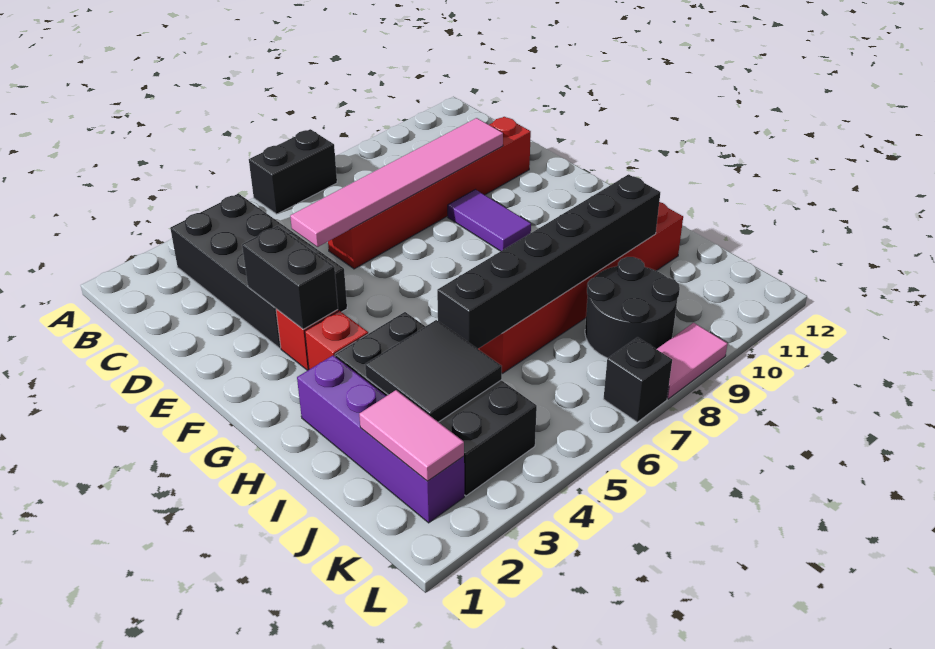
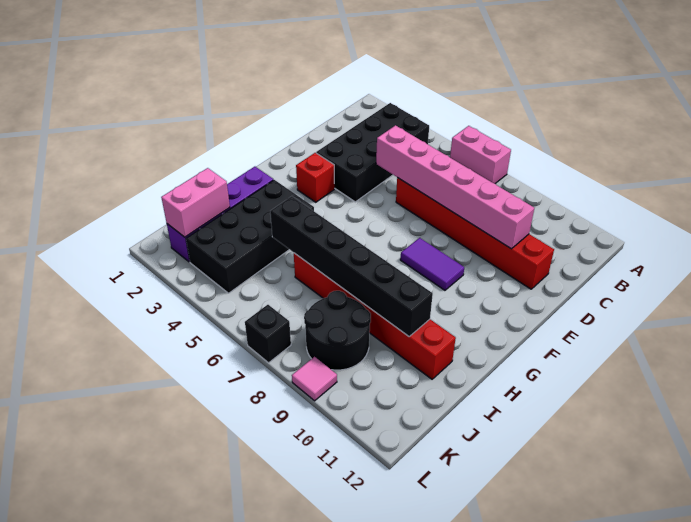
black 1x2 brick [249,129,337,214] -> pink 1x2 brick [450,126,511,183]
pink 1x6 tile [290,118,503,247] -> pink 1x6 brick [376,125,534,249]
black 1x2 brick [242,226,338,329] -> none
purple 1x2 tile [448,190,531,251] -> purple 1x2 tile turned to [400,238,464,290]
red 1x1 brick [305,311,368,369] -> none
black 2x2 tile [365,320,502,422] -> none
pink 1x2 tile [359,390,464,481] -> pink 1x2 brick [161,168,230,237]
pink 1x2 tile [657,323,728,399] -> pink 1x1 tile [292,357,337,401]

